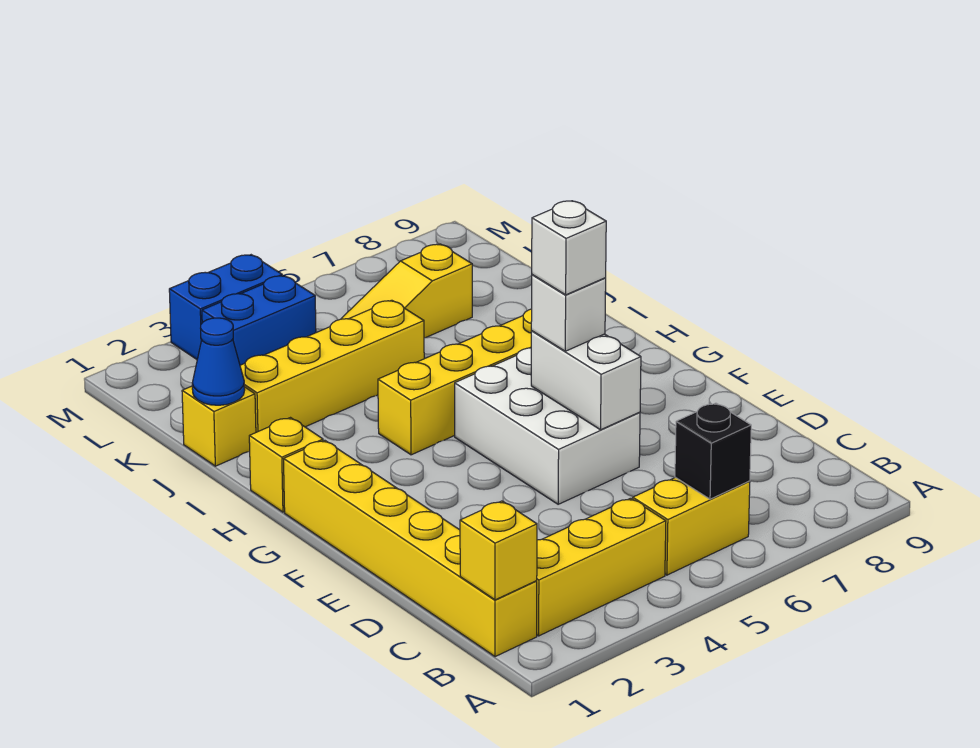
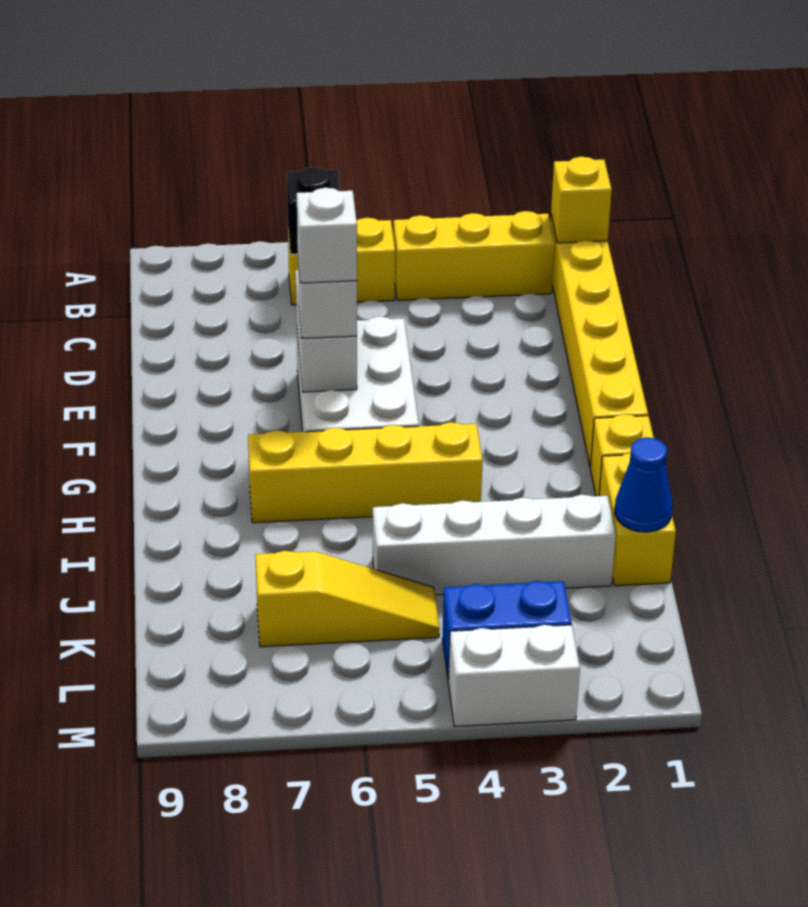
yellow 1x1 brick [182,386,256,466] -> yellow 1x2 brick [599,453,676,586]
yellow 1x4 brick [240,300,424,432] -> white 1x4 brick [373,495,616,595]
blue 1x2 brick [169,255,282,359] -> white 1x2 brick [448,625,580,727]

